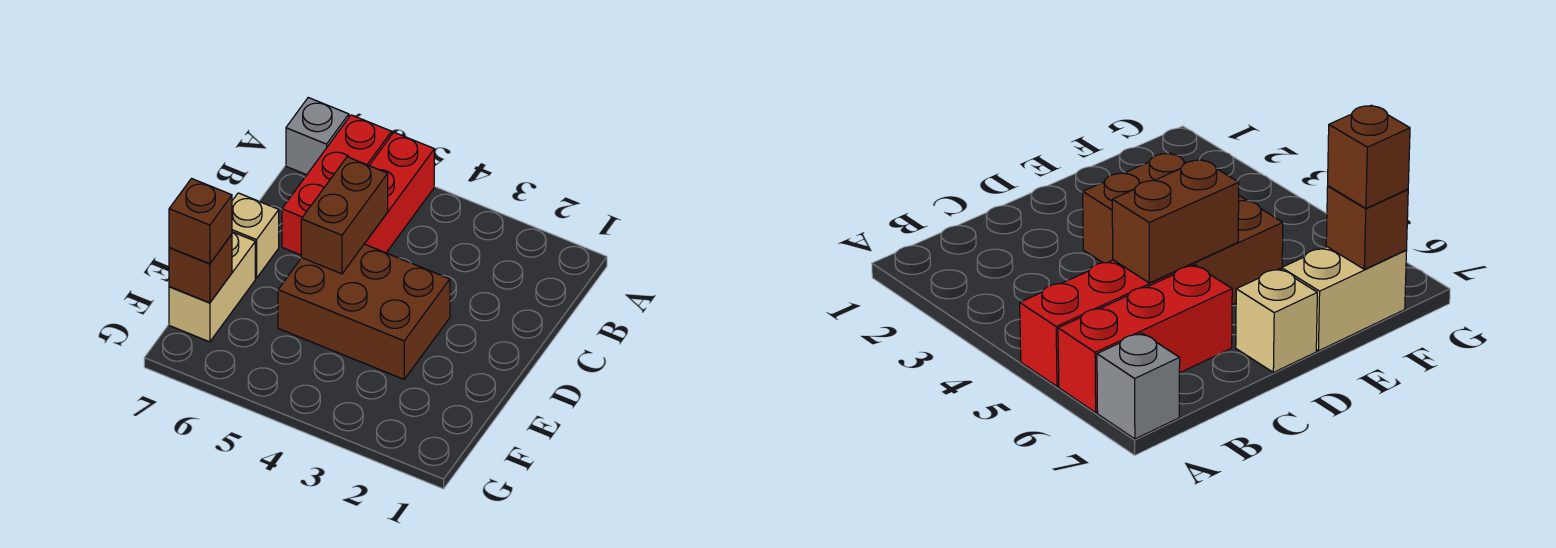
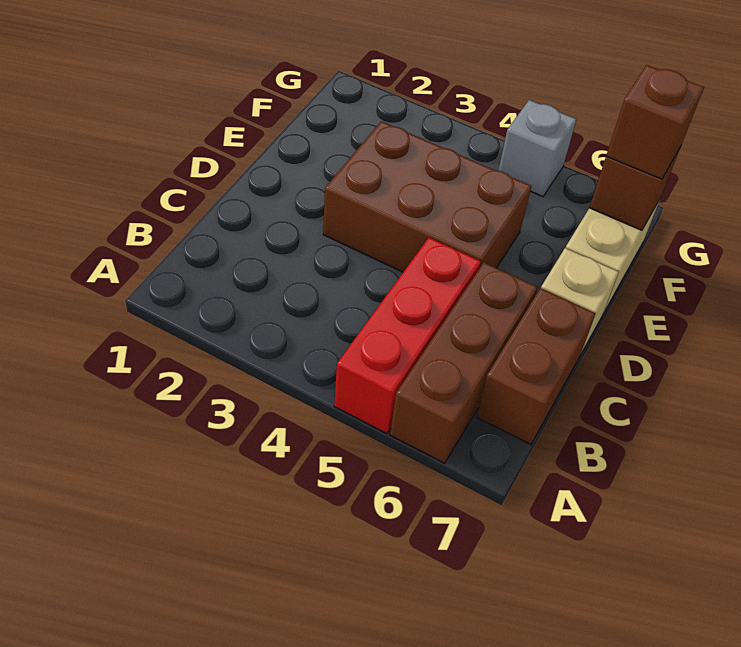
red 1x3 brick [282,115,392,255] -> brown 1x3 brick [390,263,537,463]
grey 1x1 brick [286,98,349,175] -> grey 1x1 brick moved to [498,100,576,197]
brown 1x2 brick [301,157,388,274] -> brown 1x2 brick moved to [476,288,596,444]

